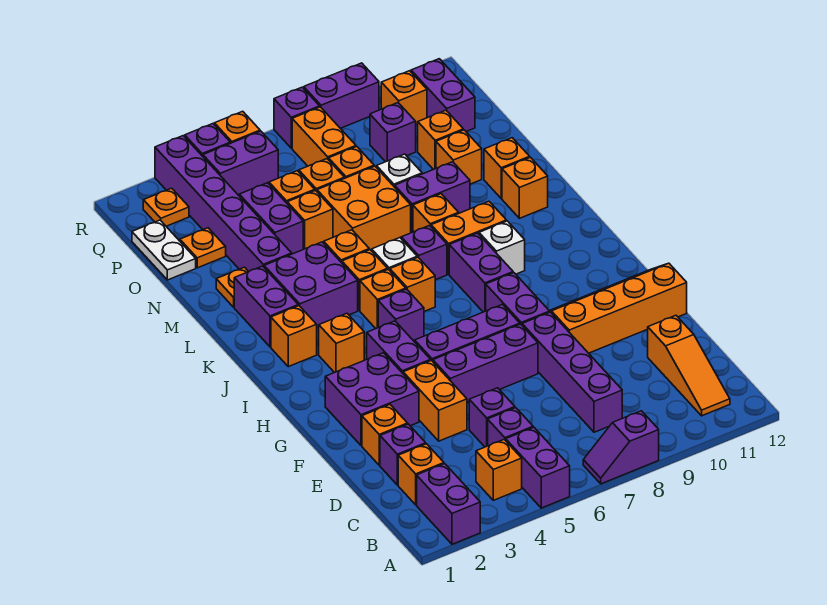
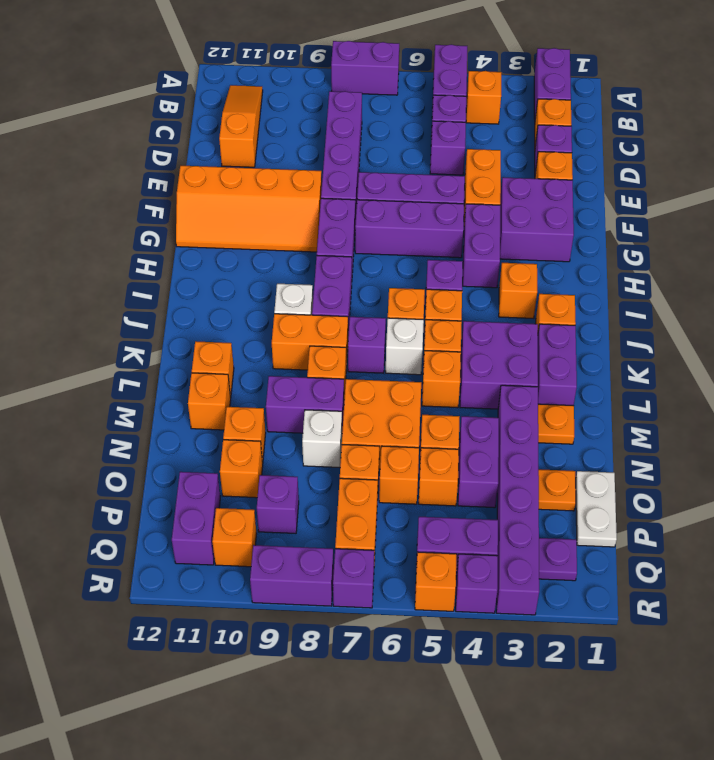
purple 1x2 slope [583,411,659,484] -> purple 1x2 brick [331,41,399,95]
orange 1x1 plate [143,188,189,226] -> purple 1x1 plate [539,538,577,581]

